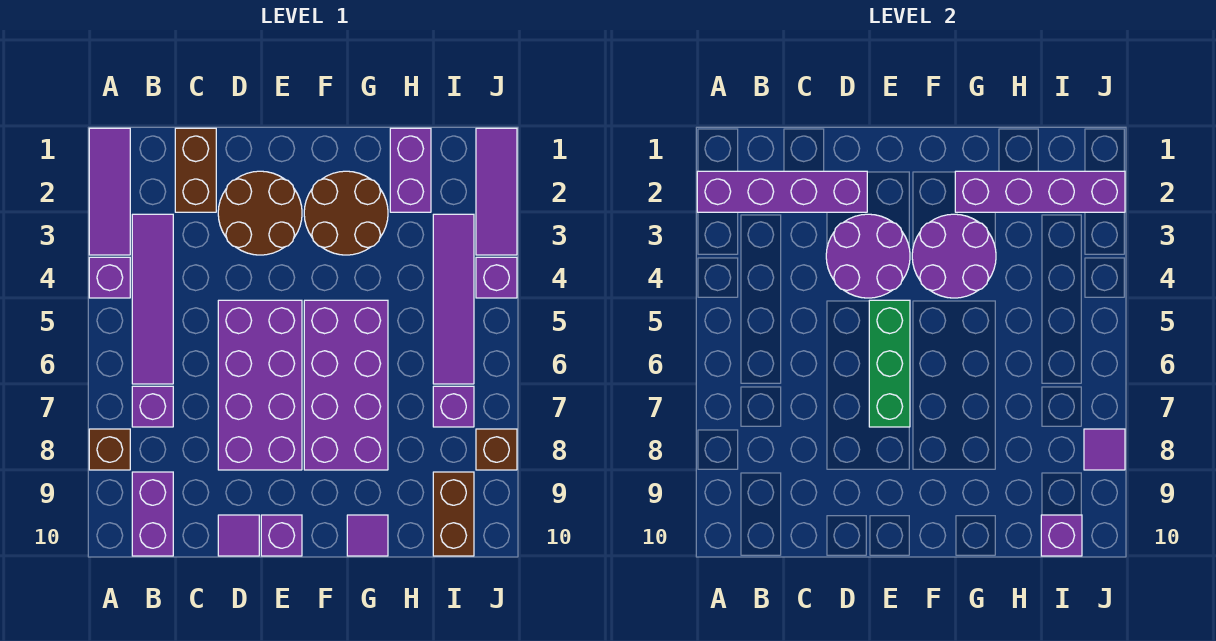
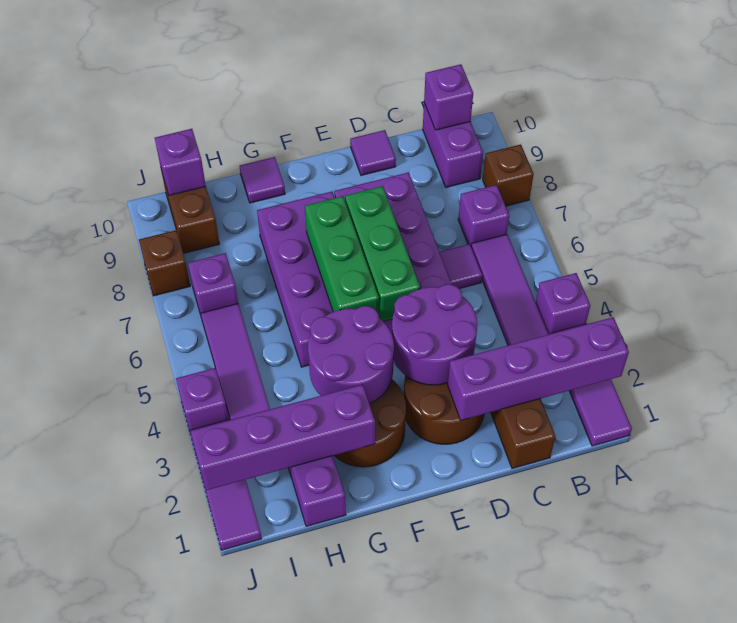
purple 1x1 brick [261,515,302,556] -> purple 1x1 brick moved to [424,64,473,130]
none -> green 1x3 brick [305,196,379,317]
purple 1x1 tile [1084,429,1125,470] -> purple 1x1 tile moved to [439,244,482,289]

